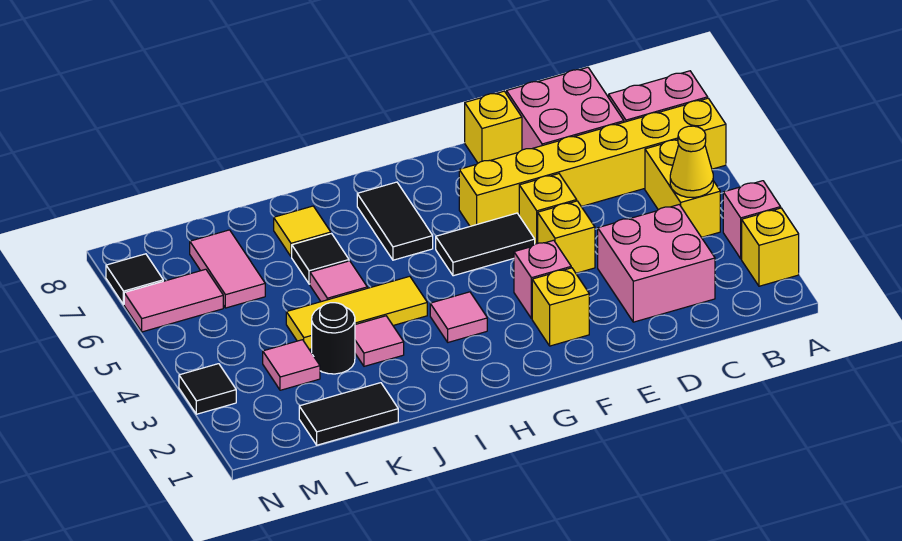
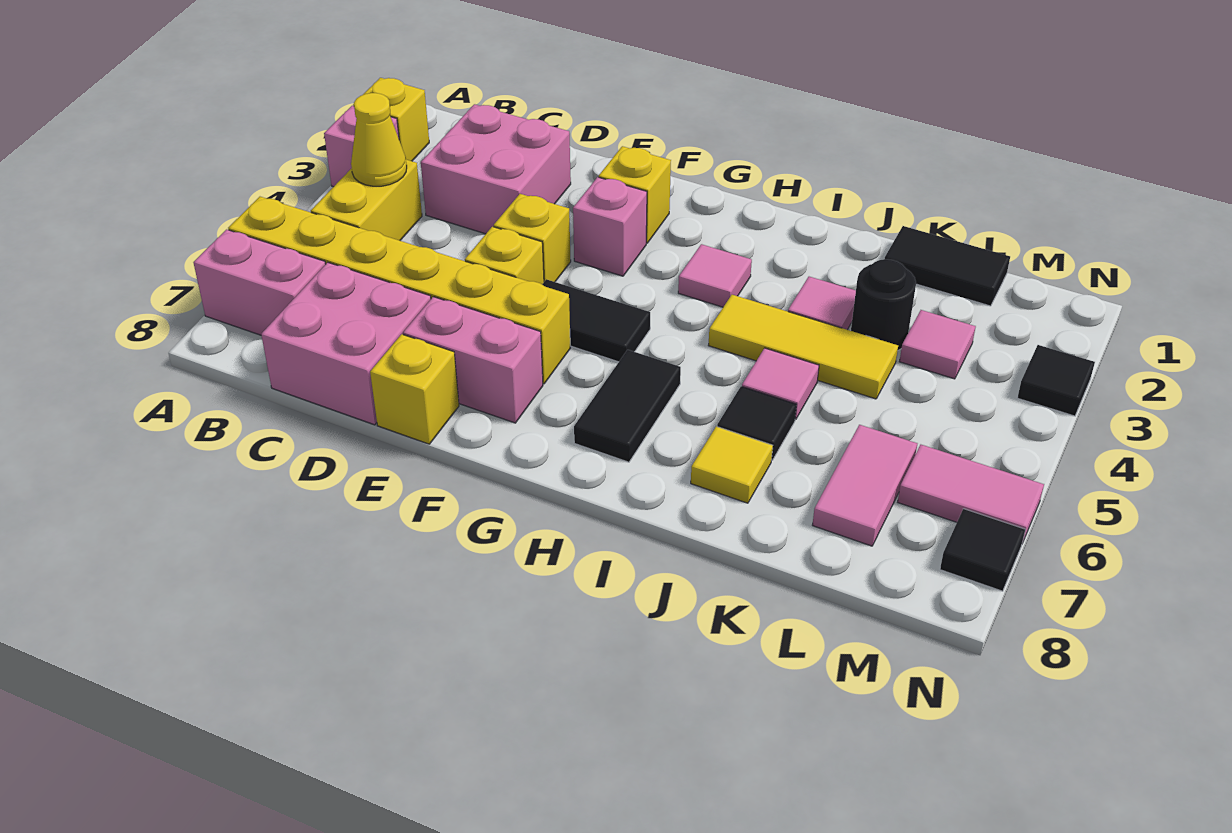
none -> pink 1x2 brick [403,297,543,423]

